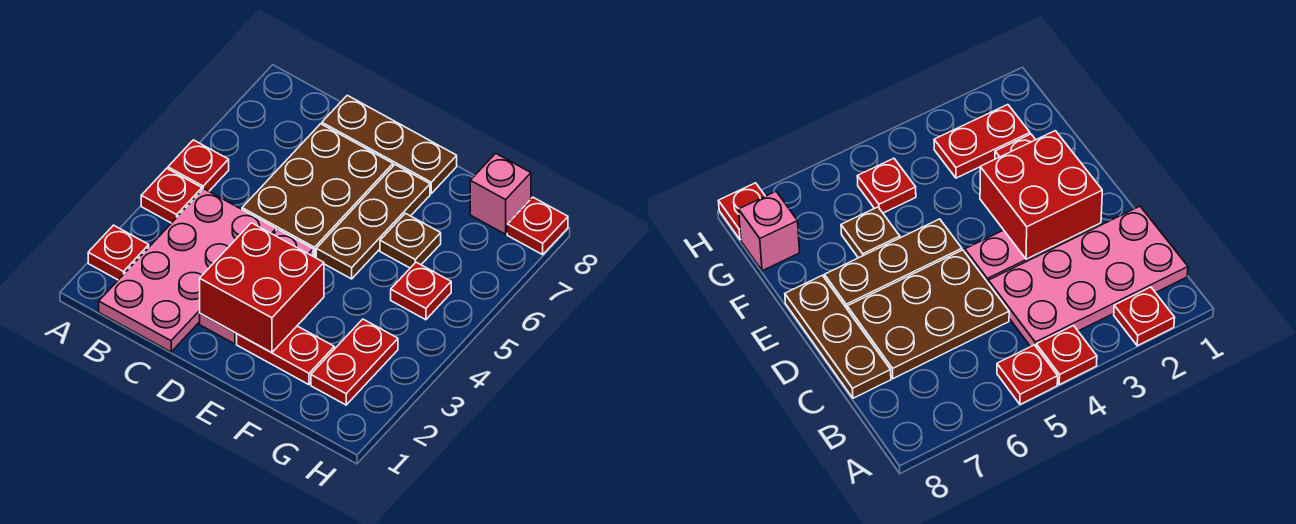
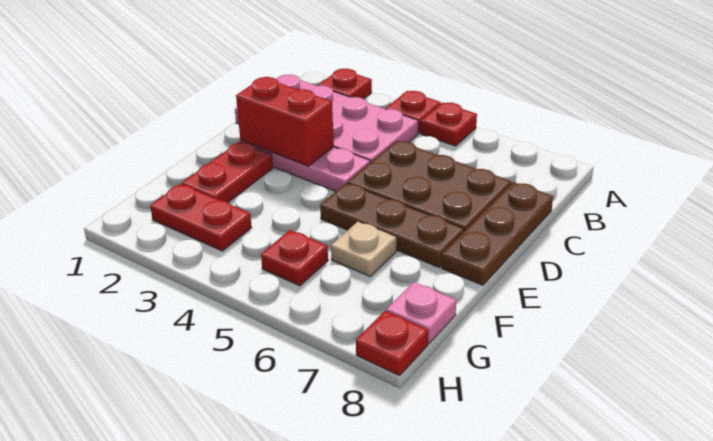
red 2x2 brick [200,223,324,353] -> red 1x2 brick [236,77,334,166]
brown 1x1 plate [380,213,441,268] -> tan 1x1 plate [331,222,396,276]
pink 1x1 brick [470,153,531,234] -> pink 1x1 plate [386,282,456,344]

